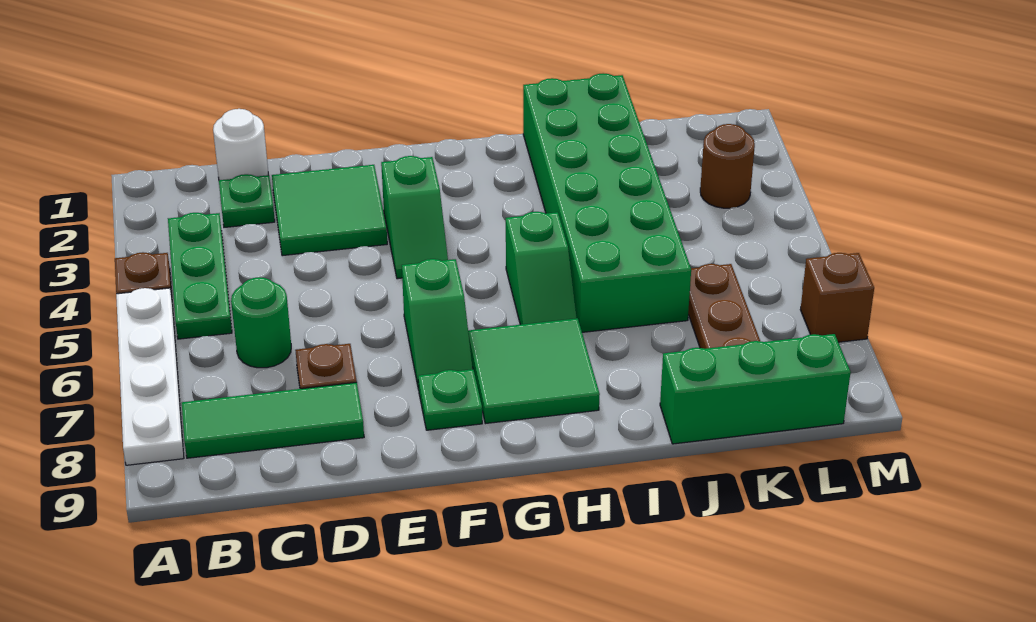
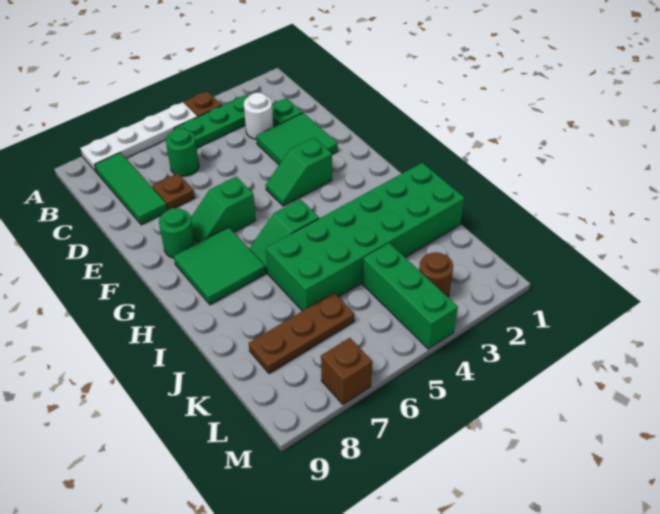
white 1x1 round brick [213,109,268,180] -> white 1x1 round brick moved to [244,93,273,139]
green 1x1 plate [418,369,482,430] -> green 1x1 round brick [159,208,195,258]
green 1x3 brick [660,334,851,444] -> green 1x3 brick moved to [362,243,458,349]

